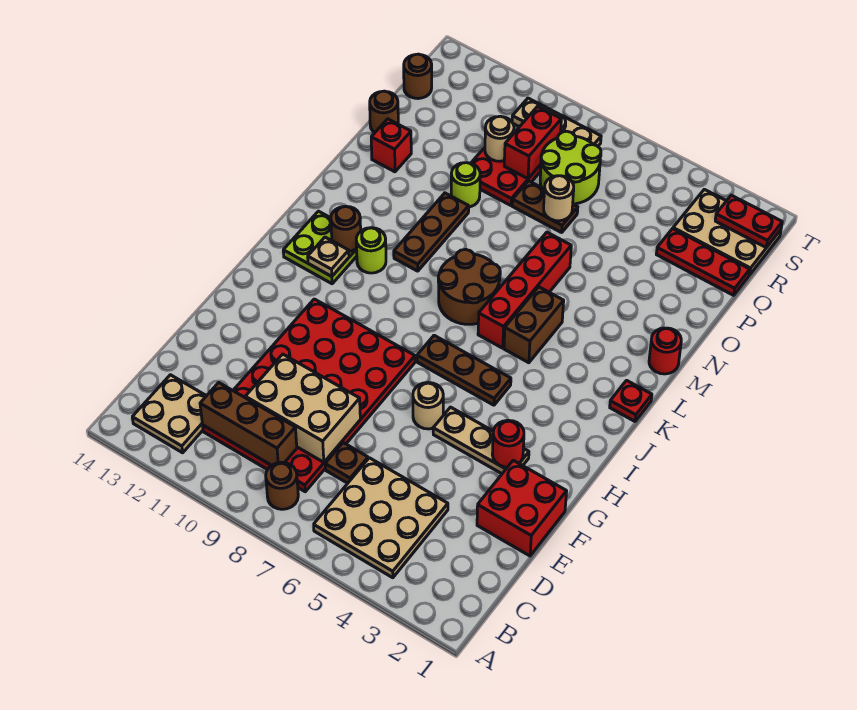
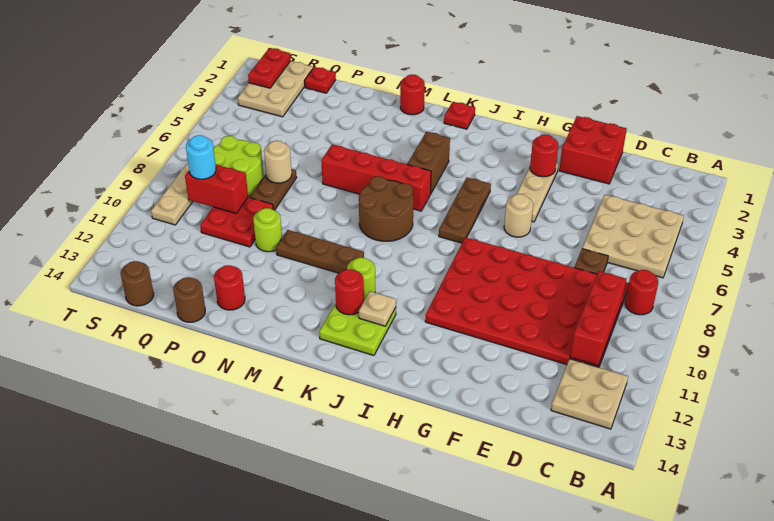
brown 1x1 round brick [266,462,298,509] -> red 1x1 round brick [625,270,658,315]
brown 1x3 brick [200,382,297,465] -> red 1x3 brick [570,271,626,366]
tan 2x3 brick [245,354,360,462] -> none
brown 1x2 brick [504,287,564,363] -> brown 1x2 brick turned to [407,132,450,193]
brown 1x1 round brick [331,206,361,251] -> red 1x1 round brick [335,269,364,315]
red 1x1 brick [371,119,411,172] -> red 1x1 round brick [214,265,245,310]
red 1x3 plate [656,229,750,295] -> red 1x1 plate [304,67,336,93]
tan 1x1 round brick [485,116,514,161] -> none
none -> cyan 1x1 round brick [186,135,216,179]

